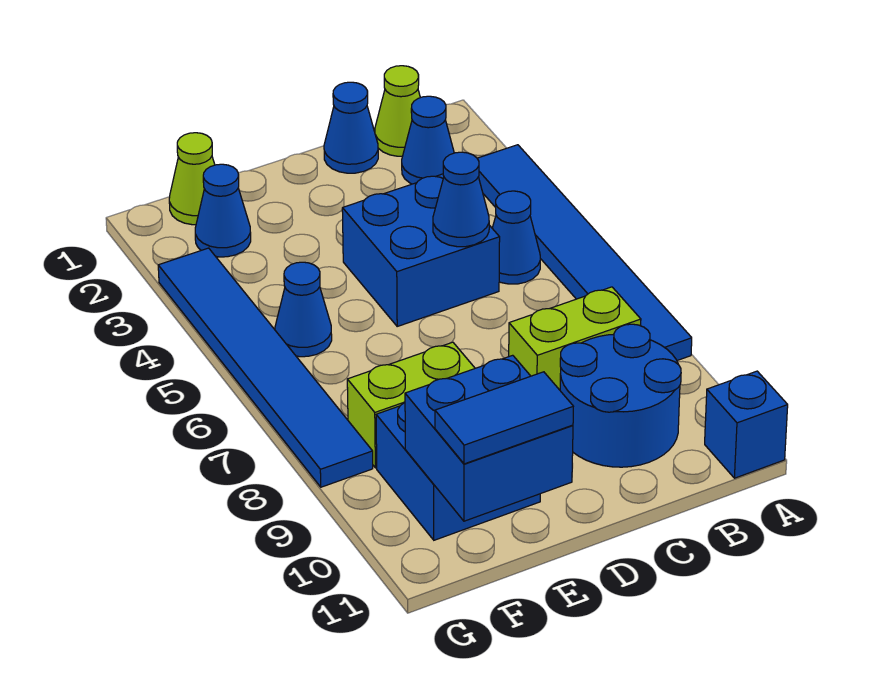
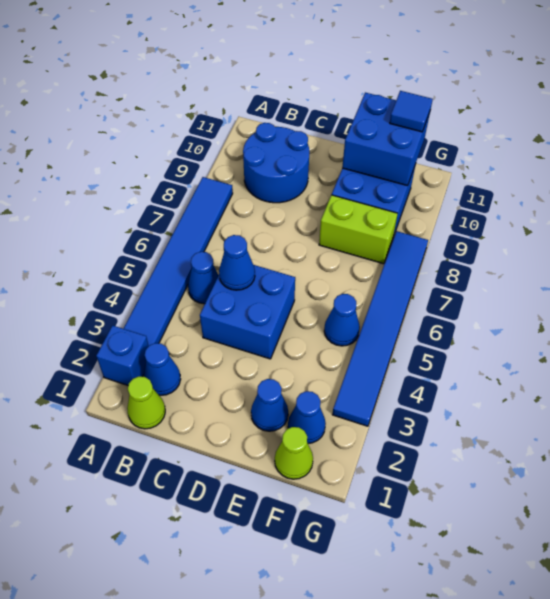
blue 1x1 brick [705,371,788,478] -> blue 1x1 brick moved to [96,325,149,385]
lime 1x2 brick [509,287,641,390] -> none
blue 1x1 cone [324,82,378,173] -> blue 1x1 cone moved to [251,379,288,431]
blue 1x2 tile [435,372,573,464] -> blue 1x1 tile [390,91,433,132]

